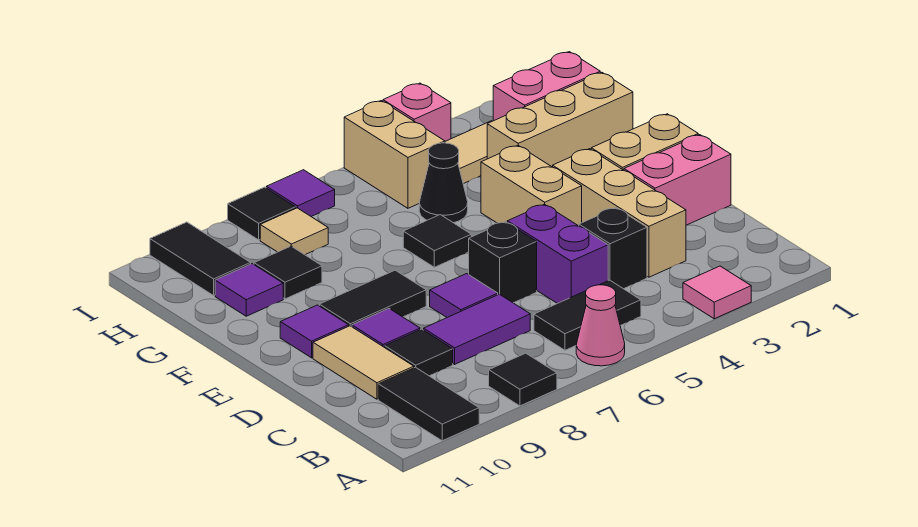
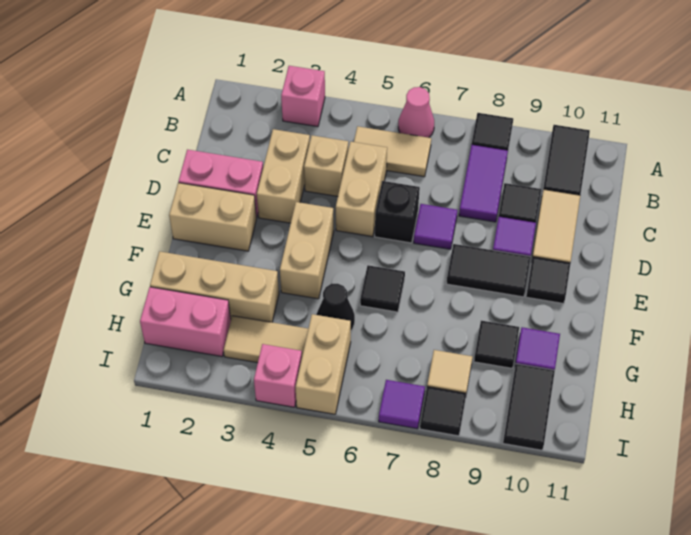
pink 1x1 tile [683,266,751,319] -> pink 1x1 brick [281,66,325,127]
black 1x2 tile [534,280,641,350] -> tan 1x2 tile [354,126,431,177]
tan 1x3 brick [553,149,686,277] -> tan 1x2 brick [257,129,310,223]
black 1x1 brick [579,208,647,289] -> tan 1x1 brick [304,135,348,196]
purple 1x2 brick [507,204,608,304] -> tan 1x2 brick [336,142,387,237]
purple 1x2 tile [424,294,530,364] -> purple 1x2 tile turned to [459,144,508,222]
purple 1x1 tile [280,305,349,358] -> black 1x1 tile [526,257,570,304]

